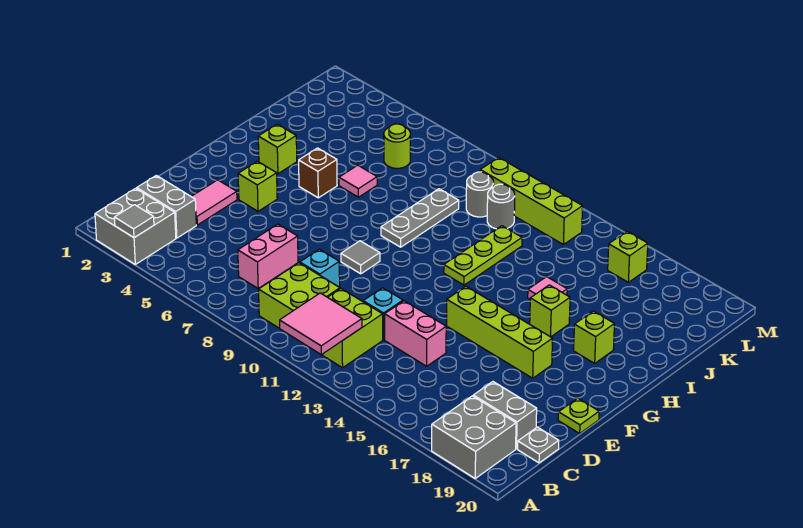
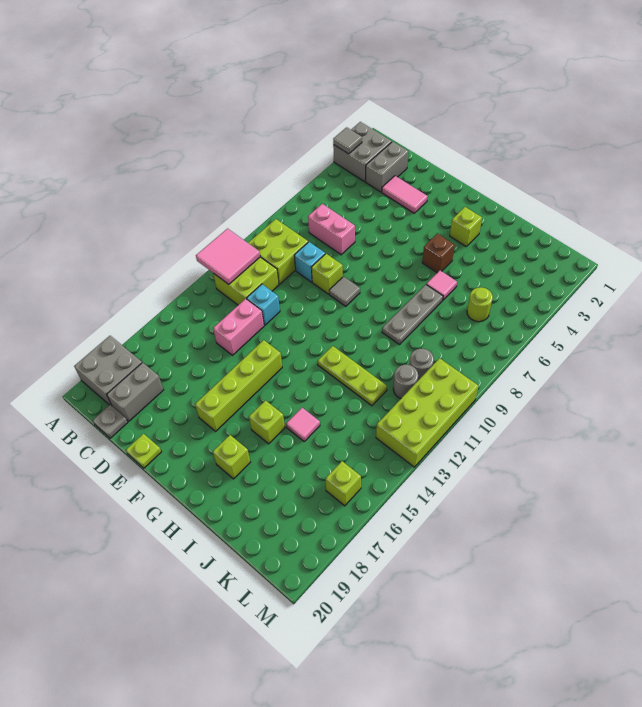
lime 1x1 brick [238,161,277,211] -> lime 1x1 brick moved to [311,254,343,294]
grey 1x3 plate [381,189,459,247] -> grey 1x3 plate turned to [382,285,443,345]
lime 1x4 brick [480,157,583,245] -> lime 2x4 brick [376,358,479,467]

